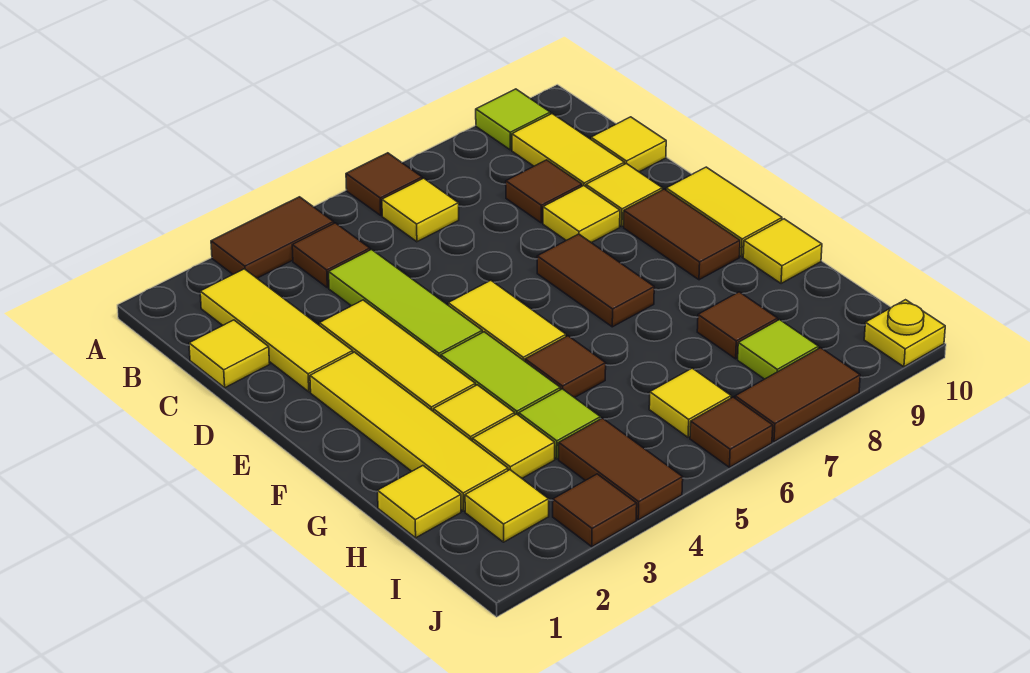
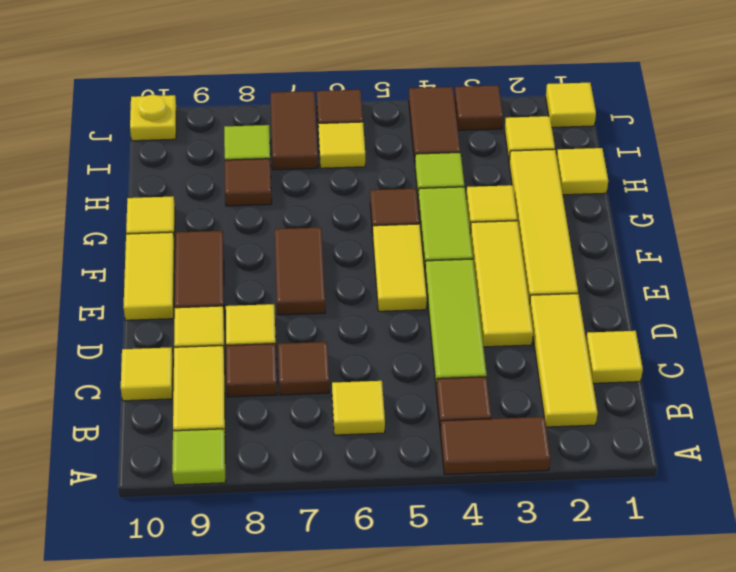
brown 1x1 tile [346,153,422,215] -> brown 1x1 tile moved to [278,342,329,395]
yellow 1x1 tile [472,414,555,478] -> yellow 1x1 tile moved to [546,83,596,127]
brown 1x2 tile [735,348,860,442] -> brown 1x2 tile turned to [270,91,318,170]

